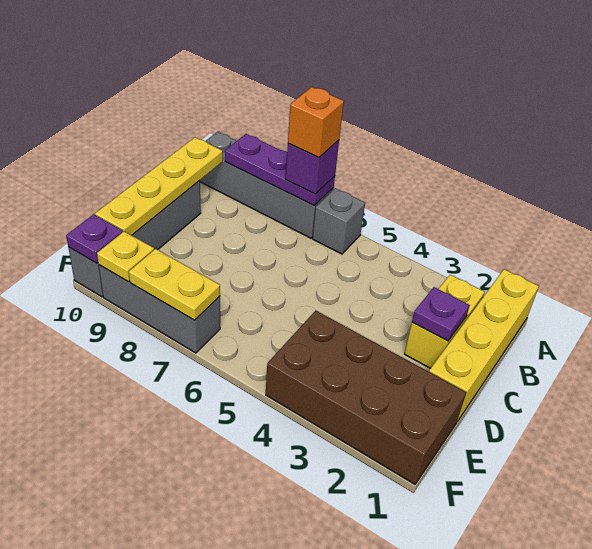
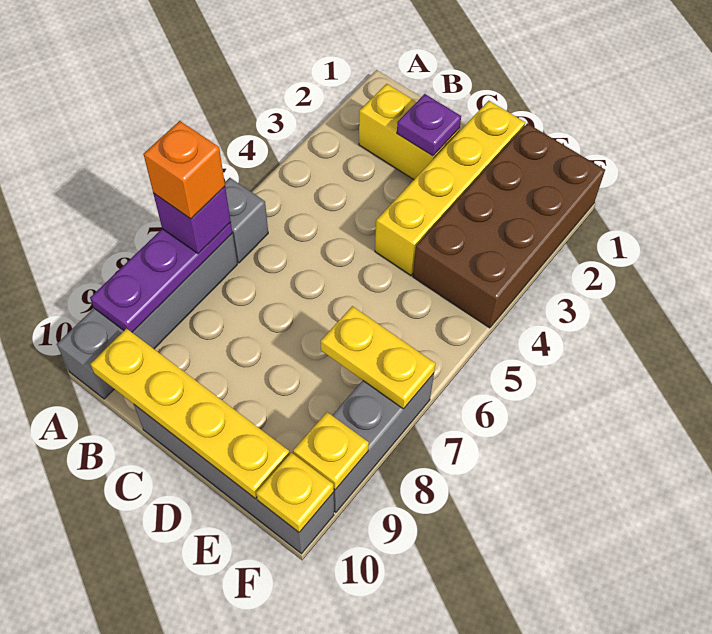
yellow 1x4 brick [429,269,539,421] -> yellow 1x4 brick turned to [375,101,525,275]
yellow 1x2 plate [129,249,220,320] -> yellow 1x2 plate turned to [321,306,435,409]
purple 1x1 plate [66,214,123,263] -> yellow 1x1 plate [256,453,334,532]

